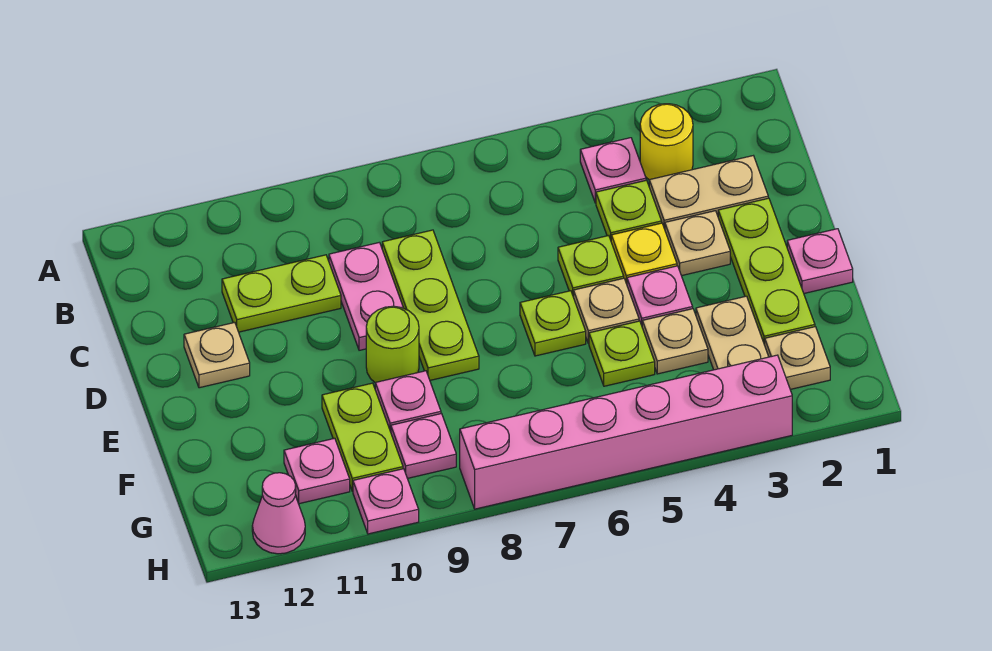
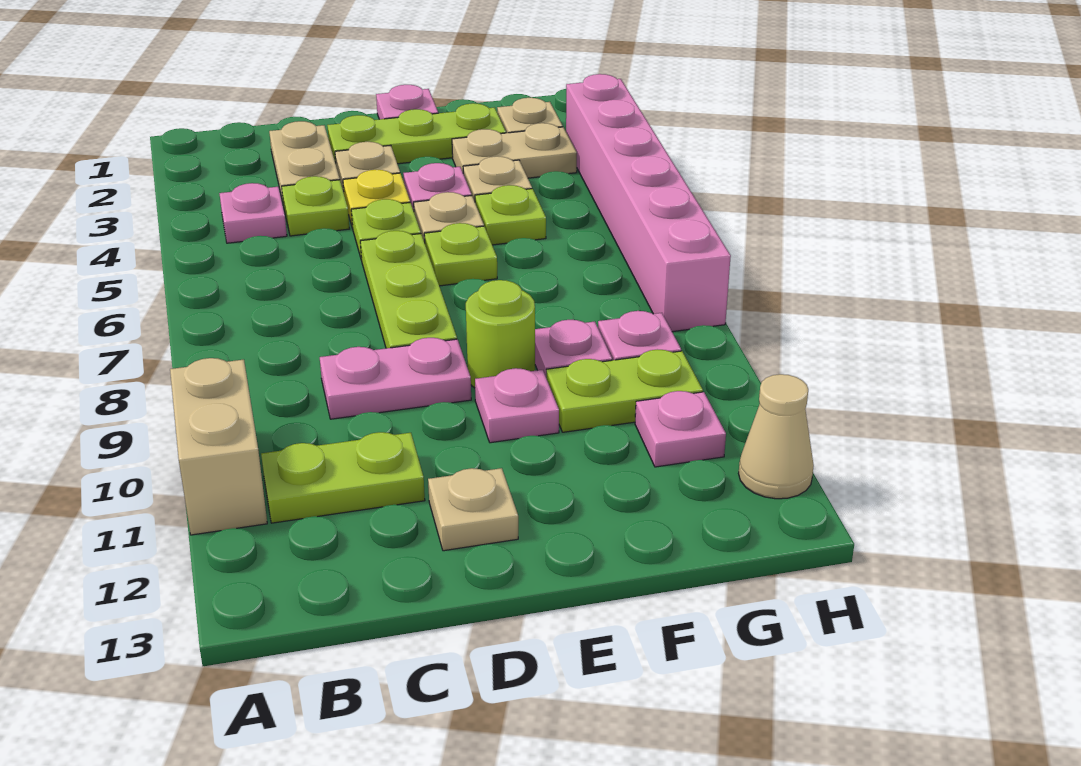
none -> tan 1x2 brick [170,358,267,535]
yellow 1x1 round brick [640,104,693,180] -> none
lime 1x3 plate [382,230,479,380] -> lime 1x3 plate turned to [360,231,457,348]
lime 1x2 plate [222,255,341,332] -> lime 1x2 plate turned to [261,432,425,523]
pink 1x1 plate [353,469,419,534] -> pink 1x1 plate moved to [475,368,559,443]
pink 1x1 cone [252,473,305,554] -> tan 1x1 cone [739,374,814,499]

